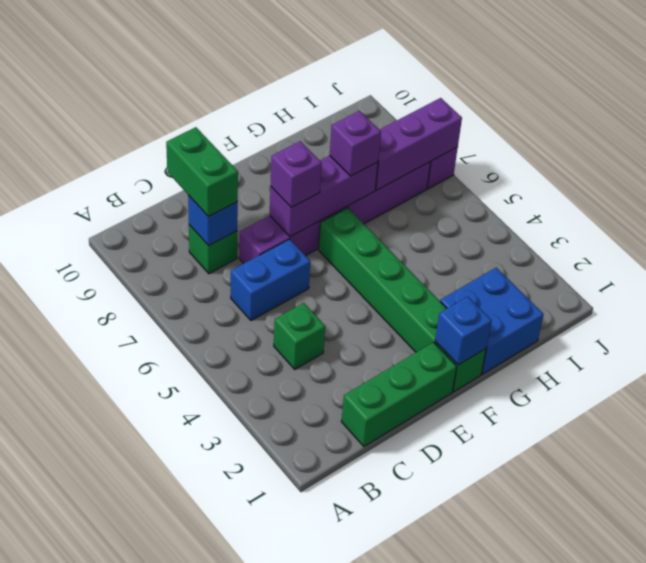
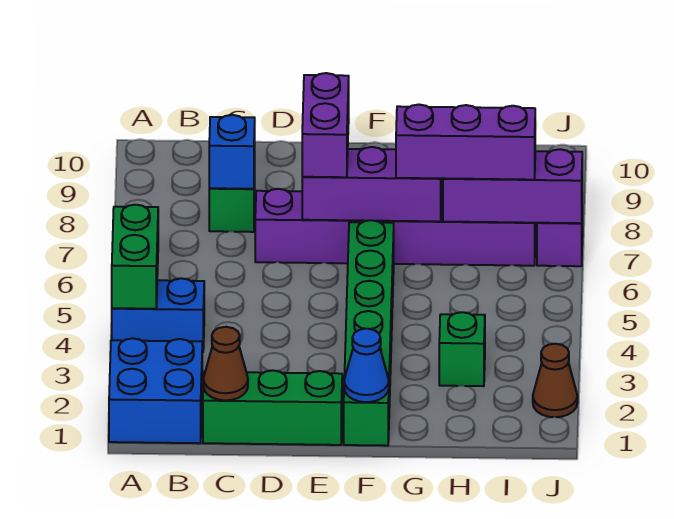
none -> brown 1x1 cone [203,327,248,400]
green 1x1 brick [274,303,325,369] -> green 1x1 brick moved to [439,312,485,386]
blue 1x2 brick [231,239,310,321] -> blue 1x2 brick moved to [112,278,204,352]
green 1x2 brick [166,127,238,217] -> green 1x2 brick moved to [112,205,158,309]
purple 1x1 brick [270,141,322,208] -> purple 1x2 brick [302,73,349,177]
blue 1x1 brick [435,297,492,365] -> blue 1x1 cone [344,329,389,402]
blue 2x2 brick [440,268,544,374] -> blue 2x2 brick moved to [109,338,202,443]
purple 1x1 brick [330,111,381,176] -> purple 1x3 brick [396,105,535,180]
none -> brown 1x1 cone [533,344,577,417]

